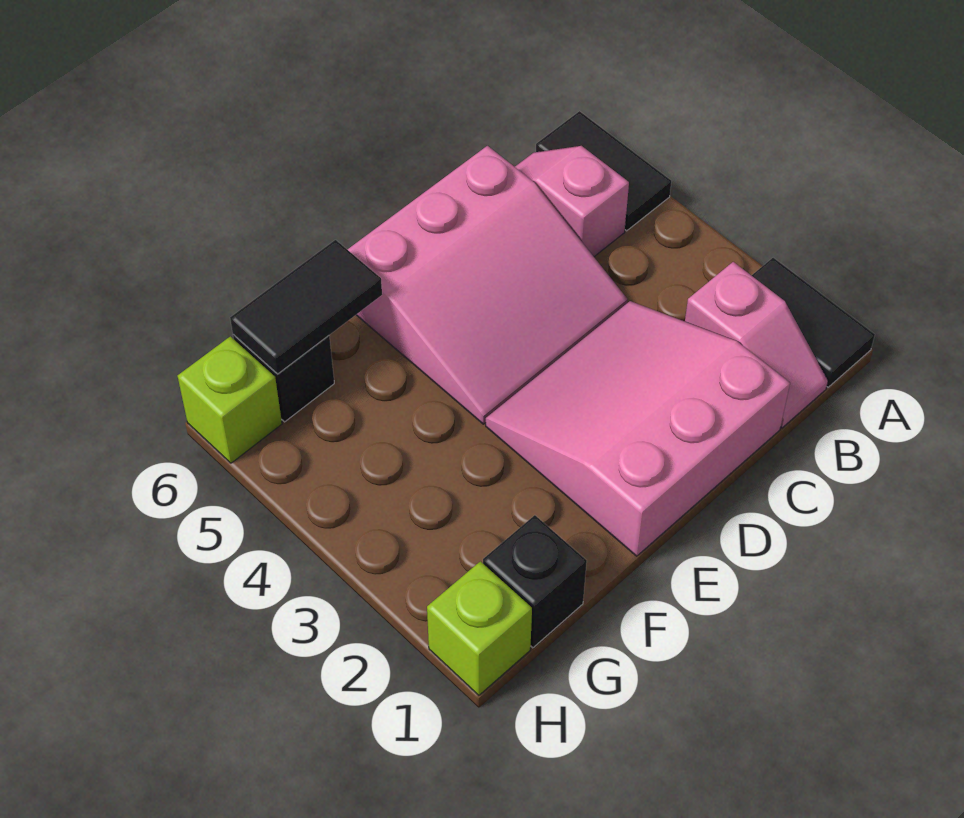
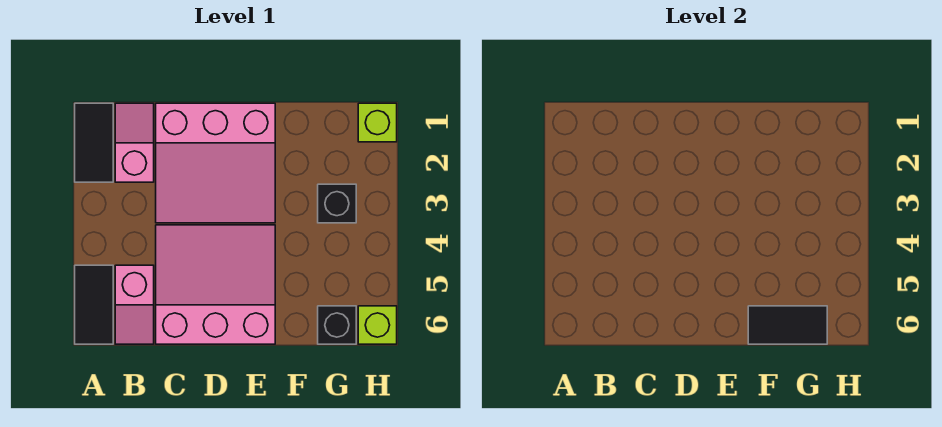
black 1x1 brick [483,515,587,648] -> black 1x1 brick moved to [318,184,356,223]

